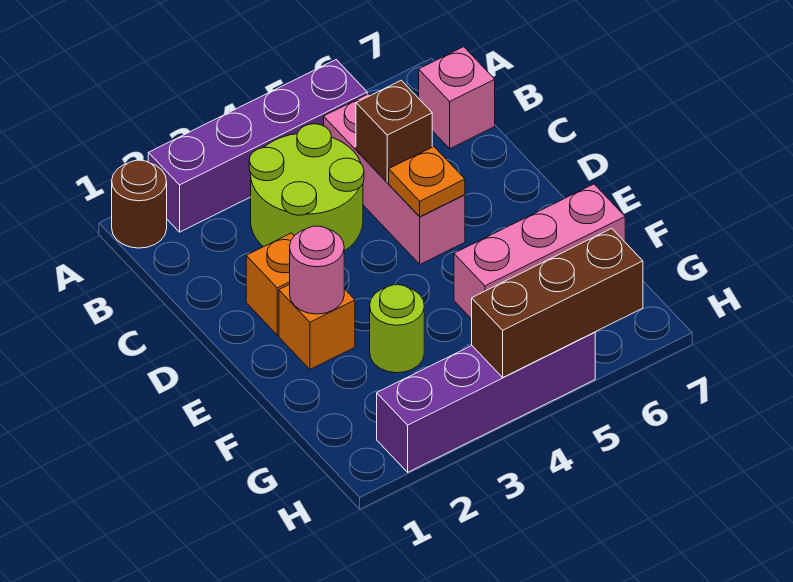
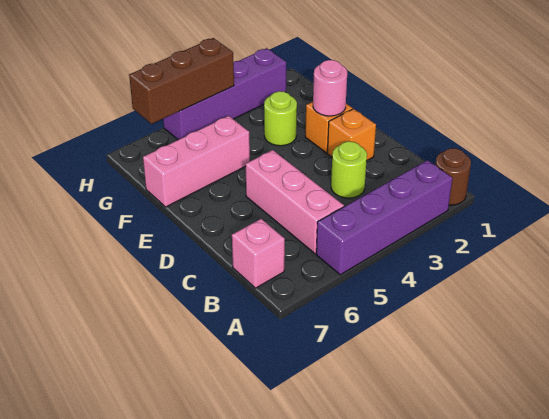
lime 2x2 round brick [249,124,364,251] -> lime 1x1 round brick [331,141,367,198]
brown 1x1 brick [356,80,432,182] -> none
orange 1x1 plate [389,147,465,217] -> none

